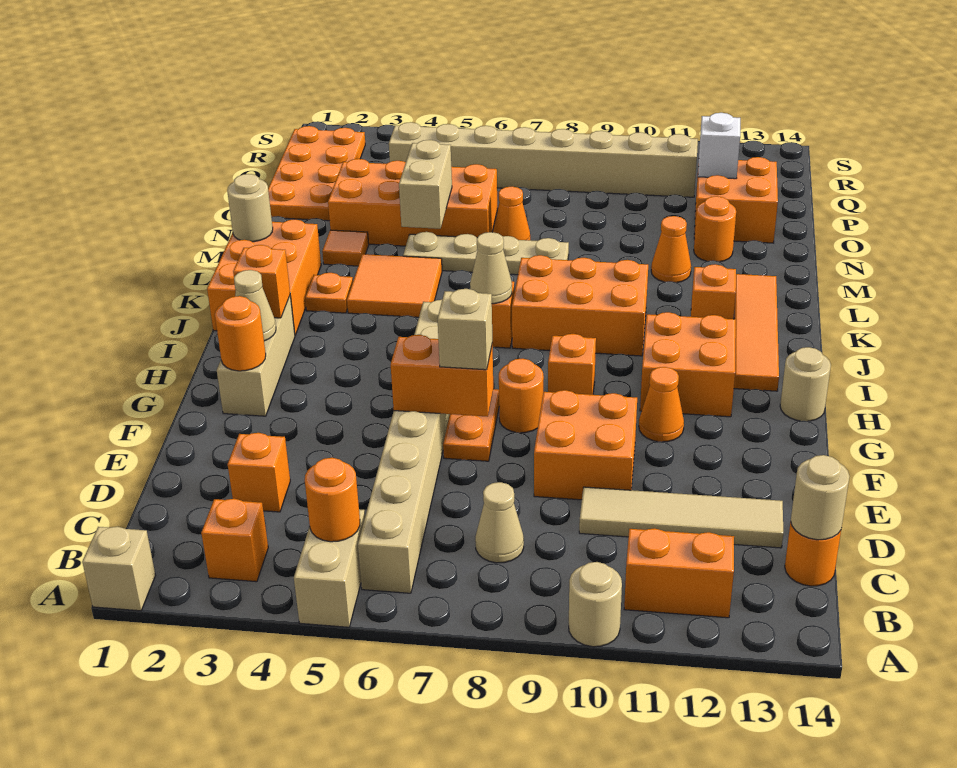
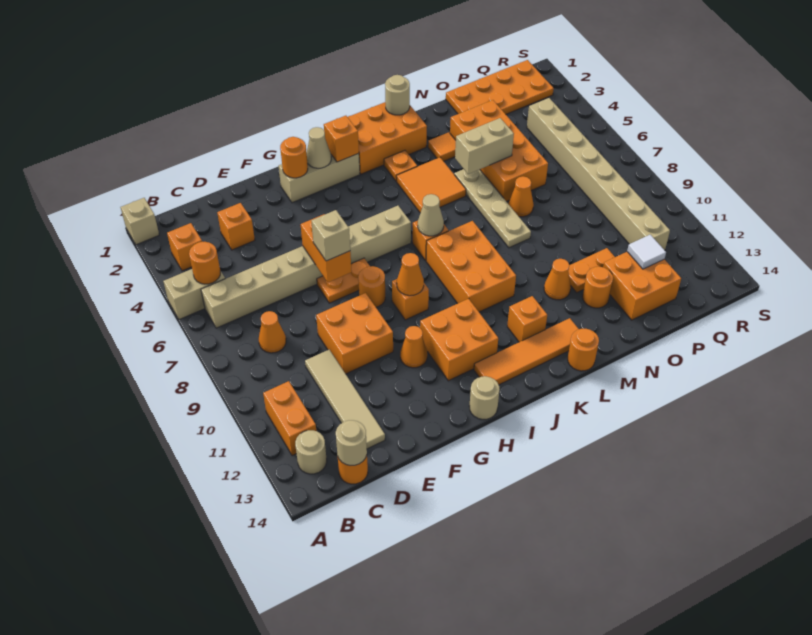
tan 1x1 round brick [569,562,622,647] -> tan 1x1 round brick moved to [295,430,327,474]
tan 1x1 cone [475,482,524,563] -> orange 1x1 cone [259,311,286,353]
none -> orange 1x1 cone [397,253,424,296]
none -> orange 1x1 round brick [568,329,599,371]
none -> orange 1x2 plate [568,248,615,292]
white 1x1 brick [698,113,740,179] -> white 1x1 tile [627,235,666,269]

